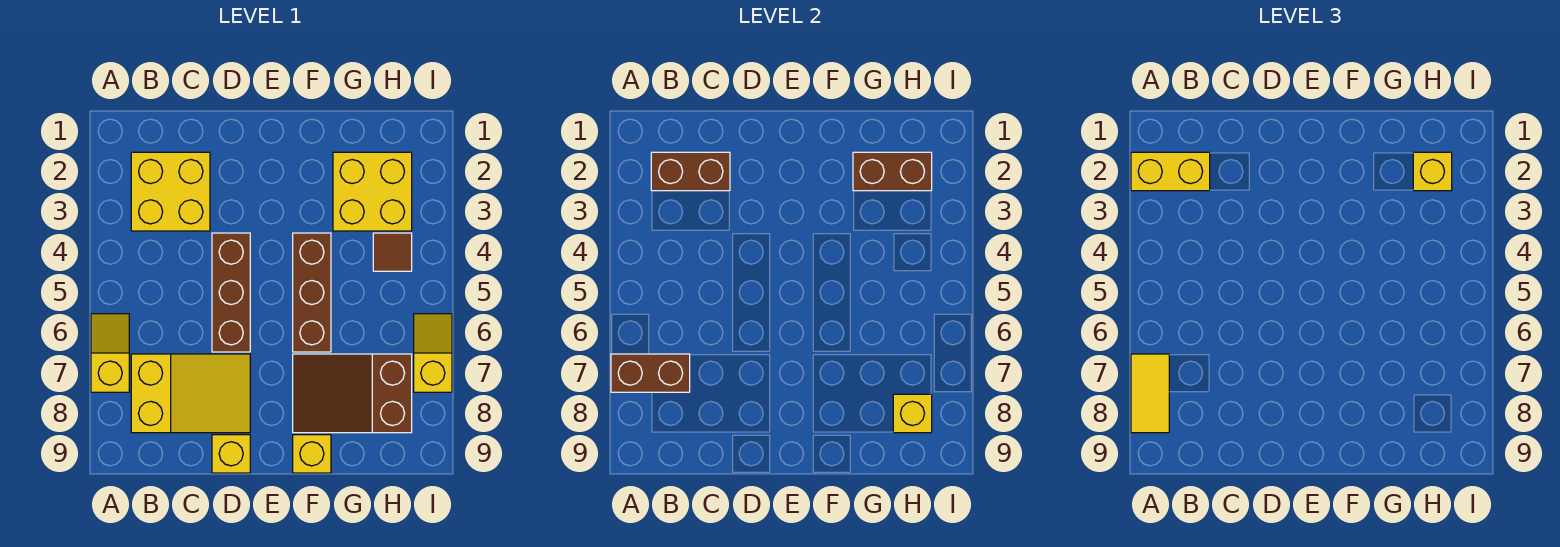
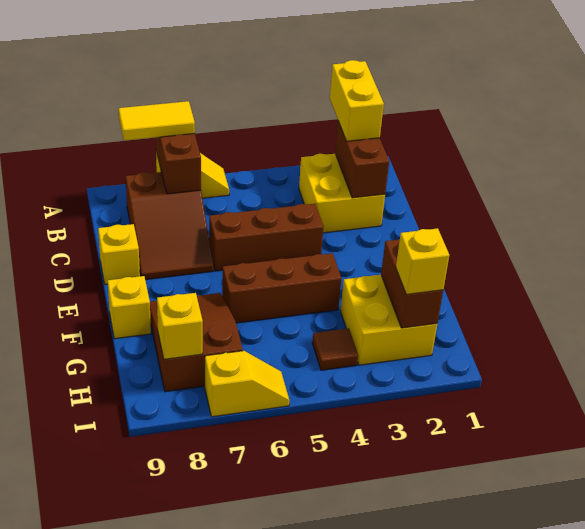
yellow 2x3 slope [131,354,250,433] -> brown 2x3 slope [126,172,214,280]

